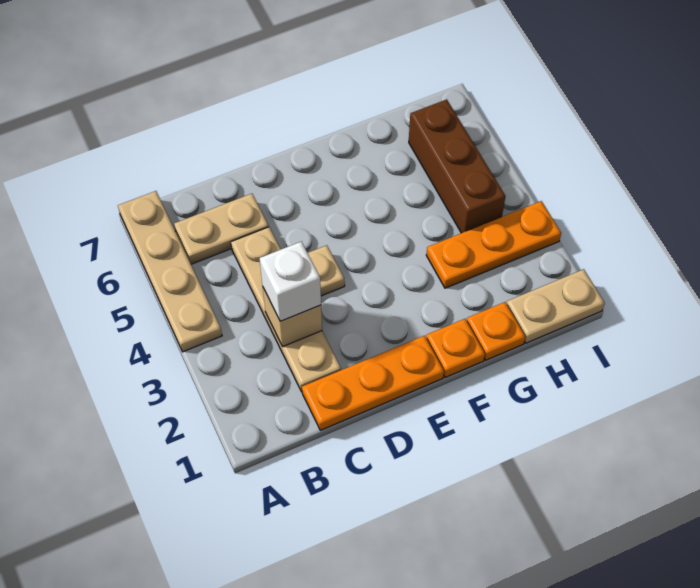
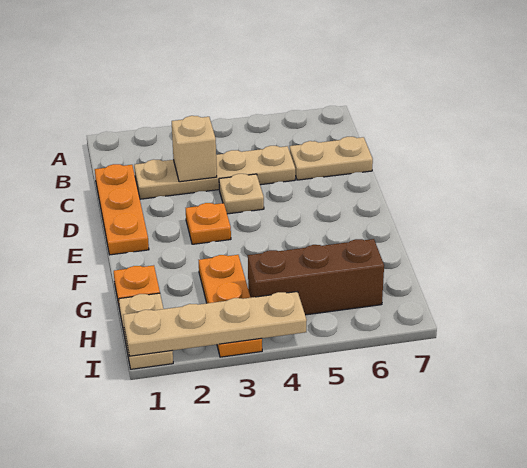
tan 1x4 plate [118,191,222,352] -> tan 1x4 plate moved to [123,292,307,356]
tan 1x2 plate [174,194,269,264] -> tan 1x2 plate turned to [290,137,373,180]
white 1x1 brick [260,242,321,321] -> none
orange 1x1 plate [426,319,485,377] -> orange 1x1 plate moved to [186,203,231,244]

